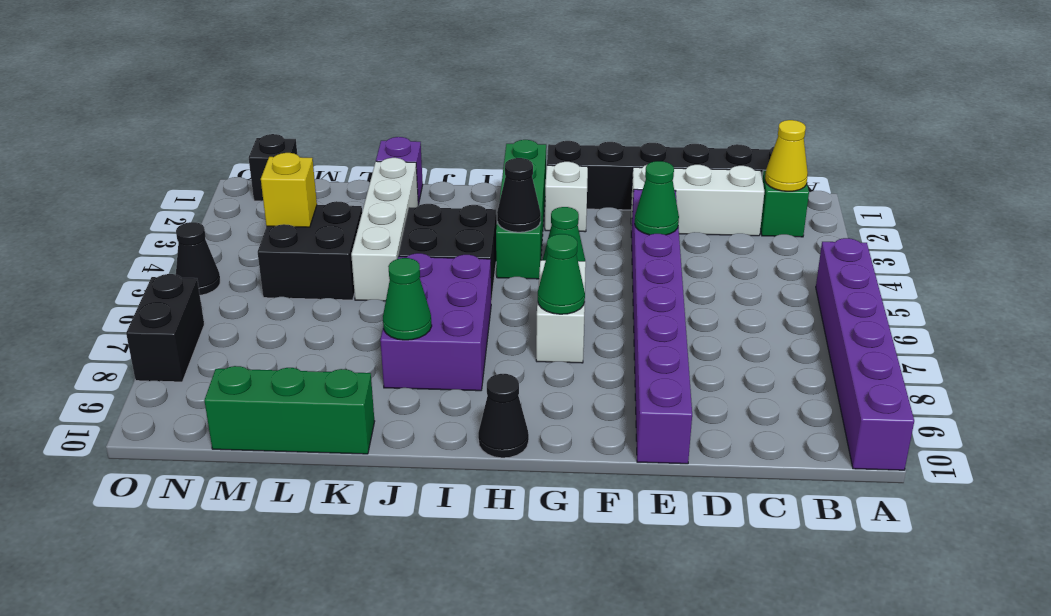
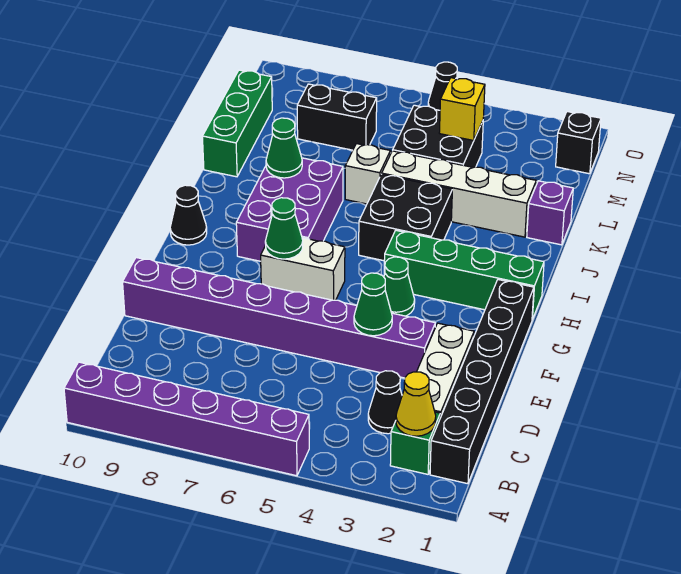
white 1x1 brick [545,162,588,232] -> white 1x1 brick moved to [345,144,390,204]
black 1x1 cone [497,158,541,232] -> black 1x1 cone moved to [368,371,402,434]
purple 2x3 brick [380,253,491,391] -> purple 2x3 brick turned to [236,158,343,261]
black 1x2 brick [126,274,204,382] -> black 1x2 brick moved to [297,84,377,150]

